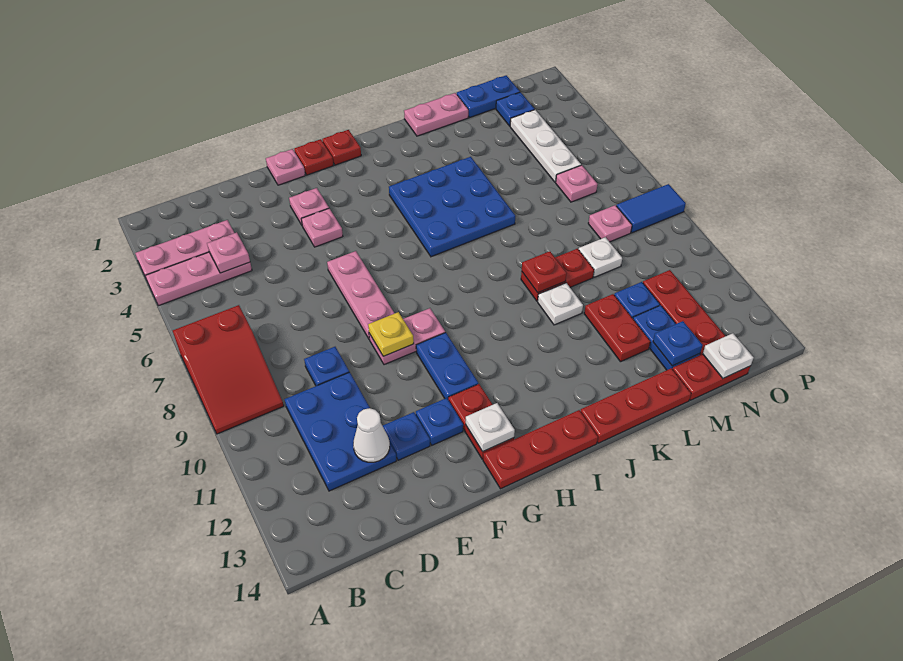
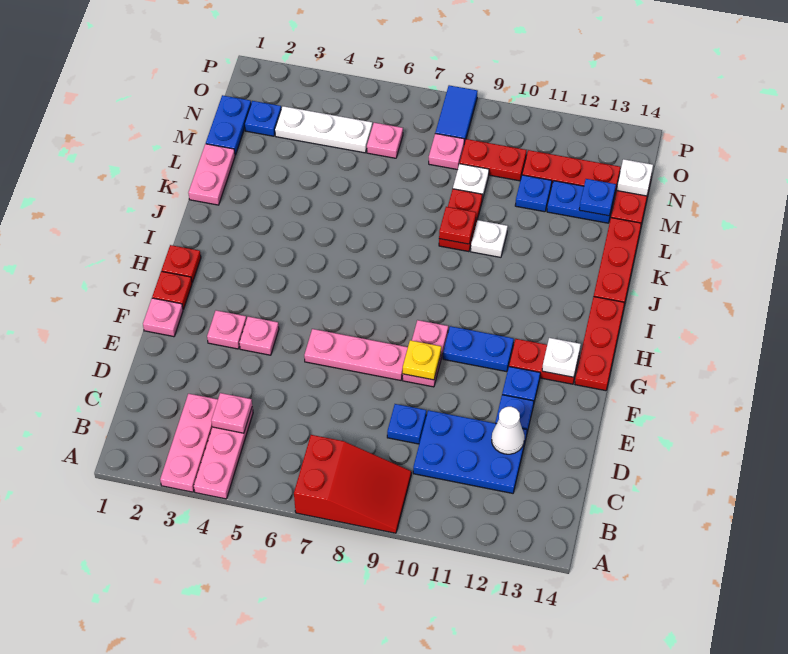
blue 3x3 plate [389,157,515,257] -> none
red 1x2 plate [584,294,650,362] -> red 1x2 plate moved to [460,139,527,181]

